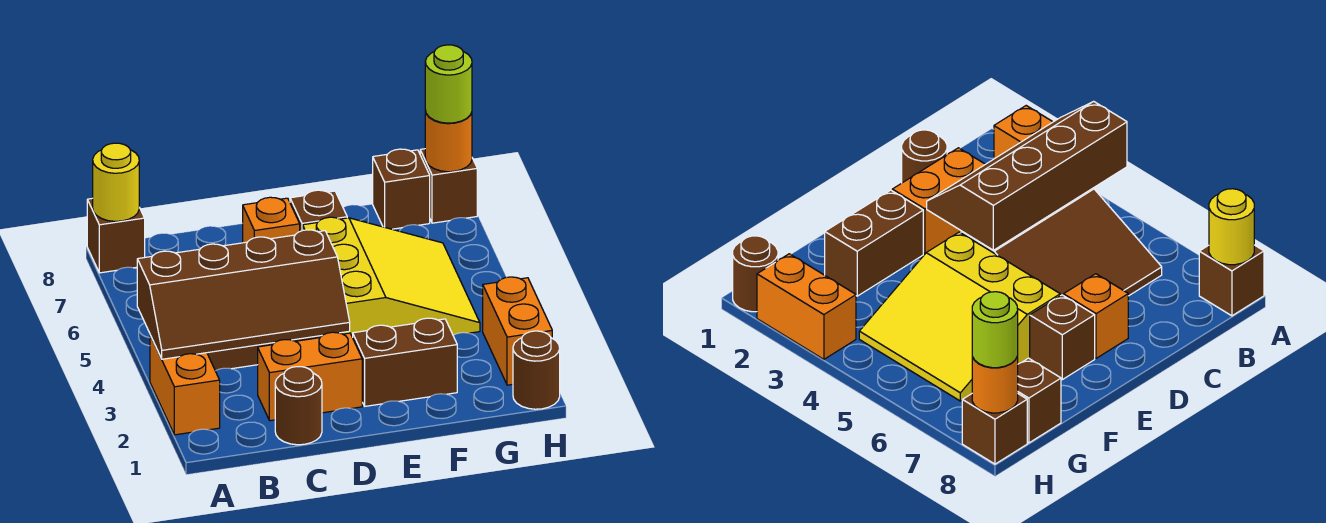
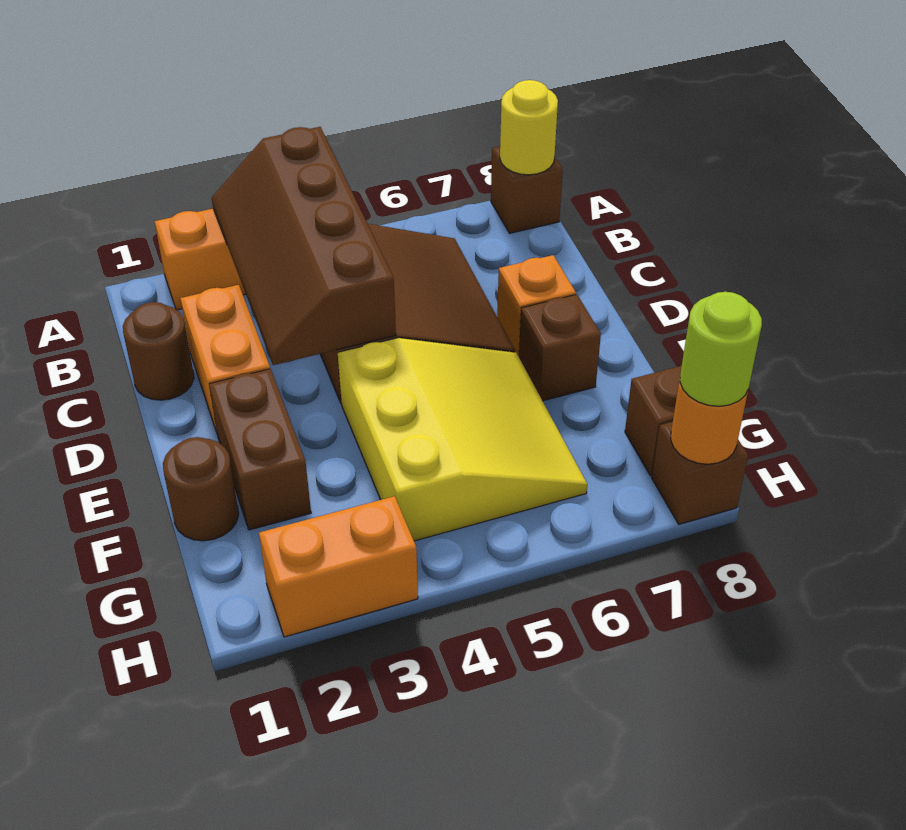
yellow 3x3 slope [303,217,480,337] -> yellow 3x3 slope turned to [338,338,587,541]
brown 1x1 round brick [513,331,560,409] -> brown 1x1 round brick moved to [163,437,239,541]

